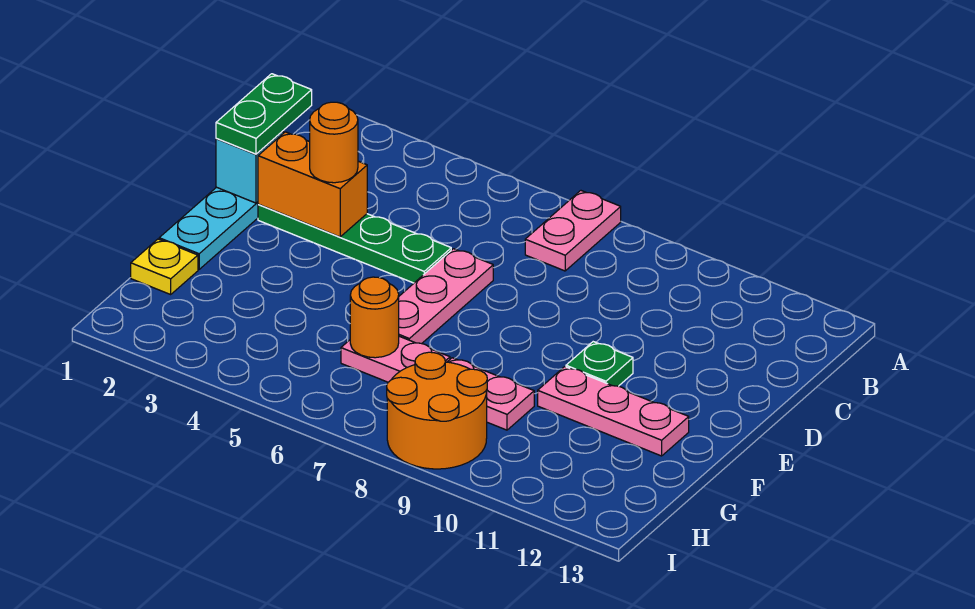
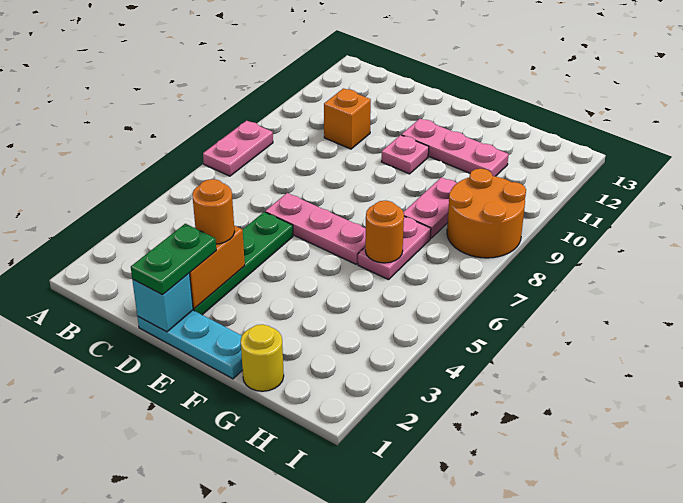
pink 1x2 plate [525,191,621,271] -> pink 1x2 plate turned to [203,121,273,176]
green 1x2 plate [216,74,312,154] -> green 1x2 plate turned to [131,224,216,295]
none -> orange 1x1 brick [324,88,371,149]
green 1x1 plate [566,342,633,386] -> pink 1x1 plate [381,135,429,174]
pink 1x3 plate [538,367,689,456] -> pink 1x3 plate turned to [402,119,509,176]
yellow 1x1 plate [131,239,198,294] -> yellow 1x1 round brick [241,324,284,391]

